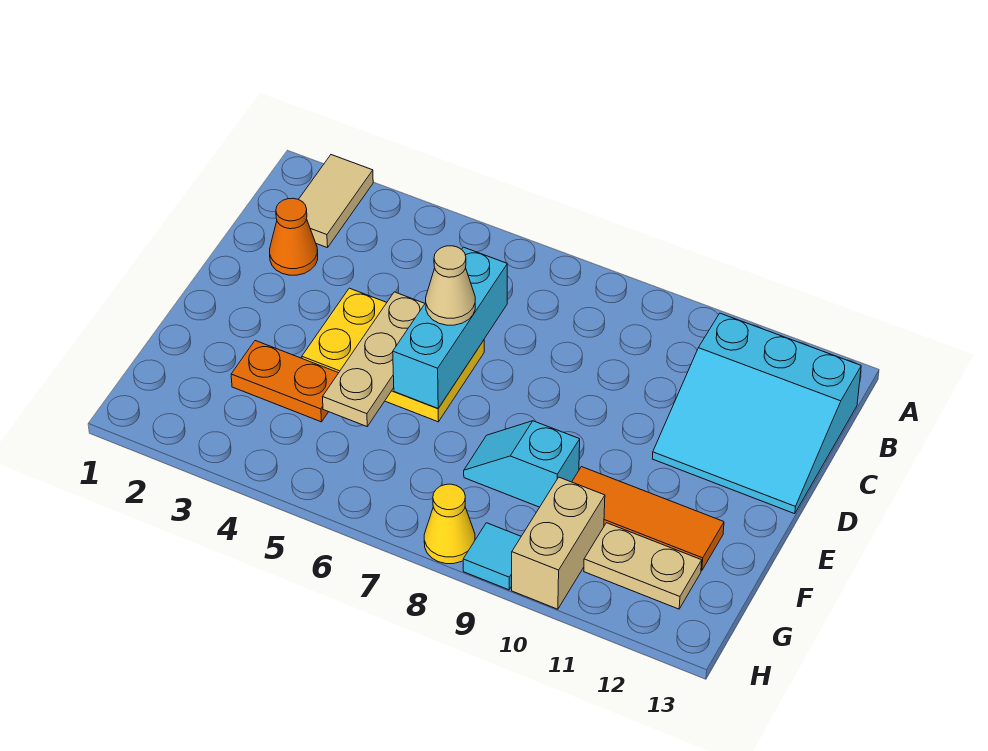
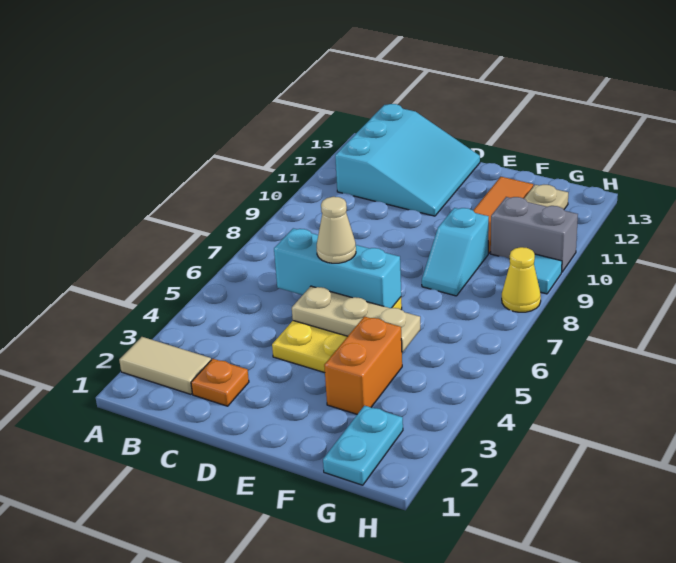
orange 1x1 cone [270,198,318,275] -> orange 1x1 plate [191,359,249,406]
orange 1x2 plate [231,341,338,422] -> orange 1x2 brick [324,316,402,414]
none -> cyan 1x2 plate [323,406,403,485]
tan 1x2 brick [512,477,605,609] -> grey 1x2 brick [491,197,578,272]

